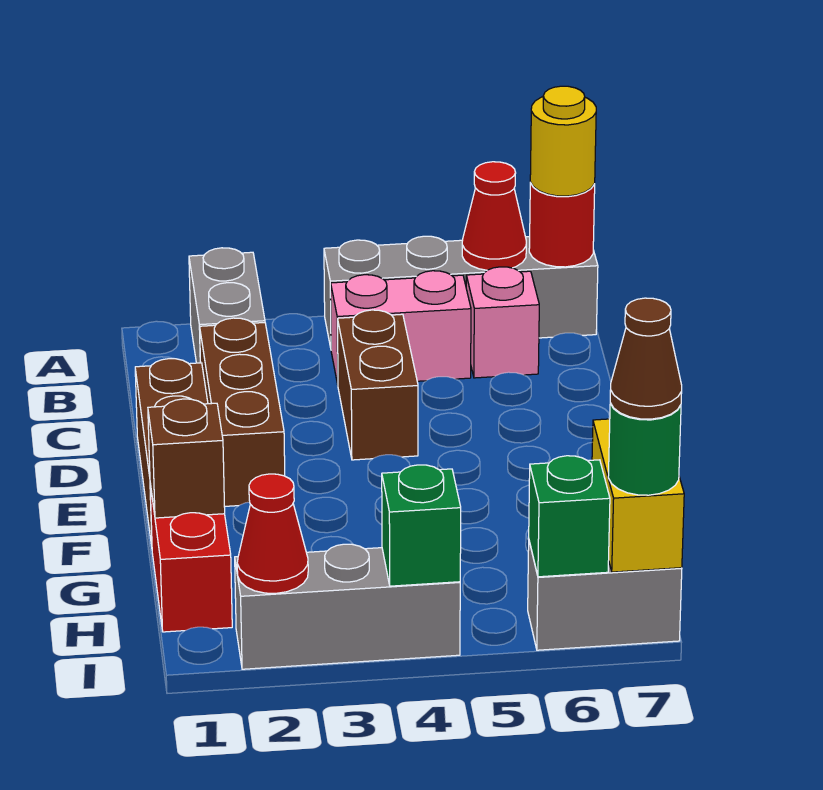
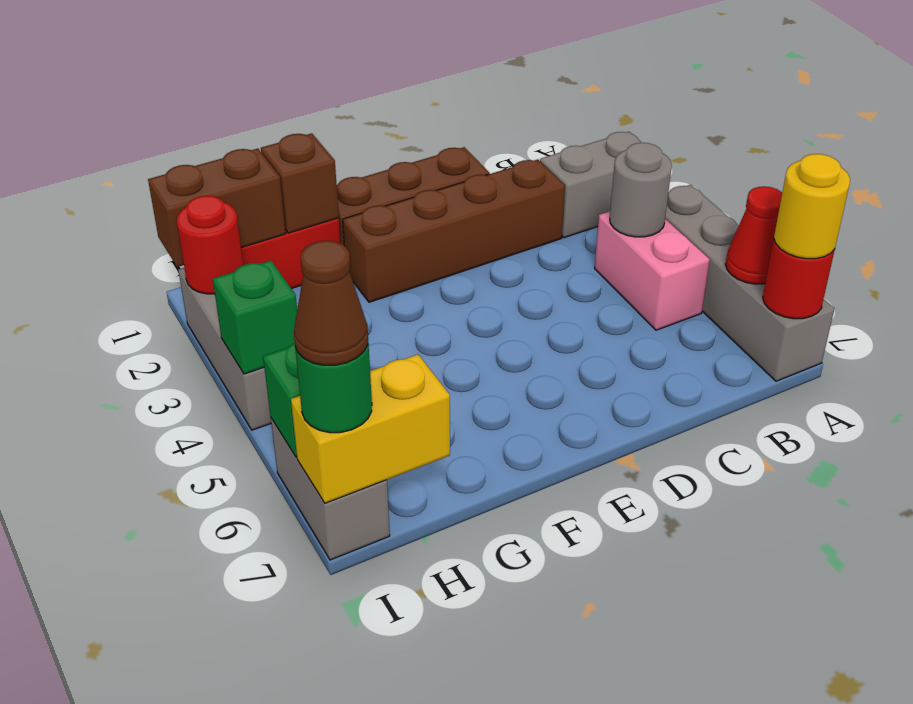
none -> grey 1x1 round brick [610,143,672,237]
pink 1x1 brick [466,267,539,378] -> none
brown 1x3 brick [200,318,285,506] -> brown 1x4 brick [343,159,565,302]
brown 1x2 brick [338,310,418,460] -> brown 1x2 brick moved to [148,149,286,267]
red 1x1 cone [237,474,308,593] -> red 1x1 round brick [177,196,243,294]

